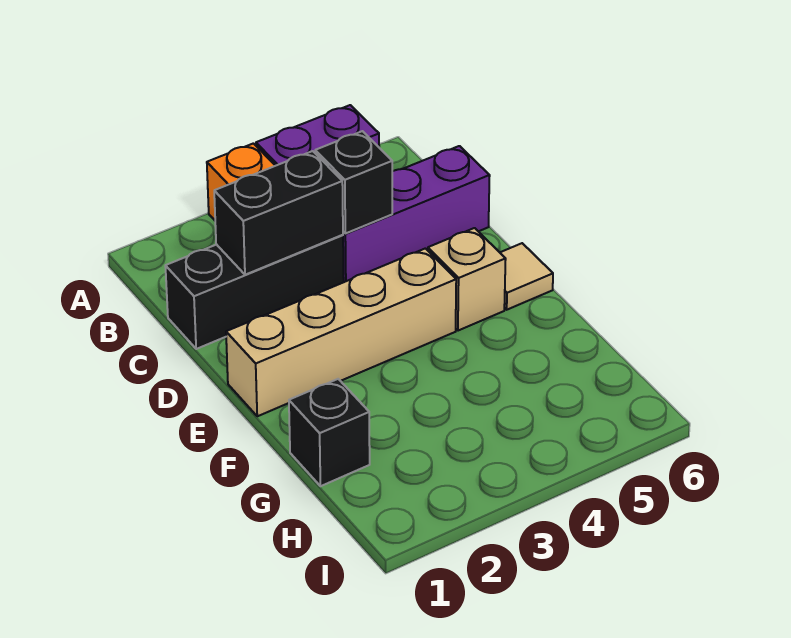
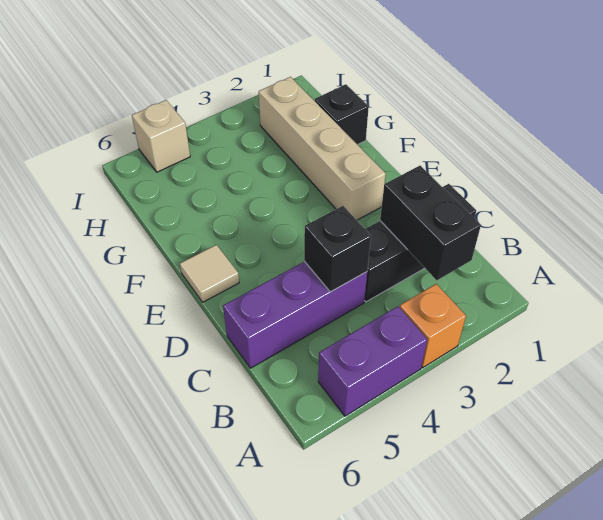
black 1x2 brick [214,151,343,275] -> black 1x2 brick turned to [380,166,481,280]
tan 1x4 brick [226,248,456,416] -> tan 1x4 brick turned to [259,77,386,220]
tan 1x1 brick [428,228,506,331] -> tan 1x1 brick moved to [132,100,190,172]

